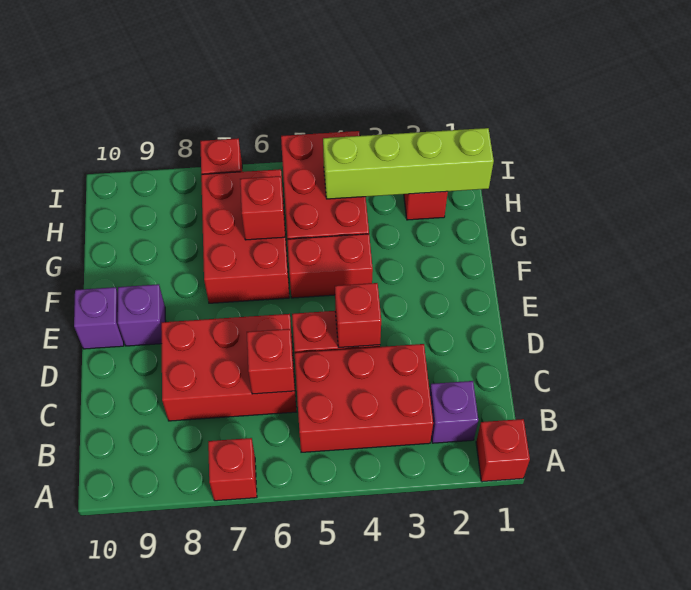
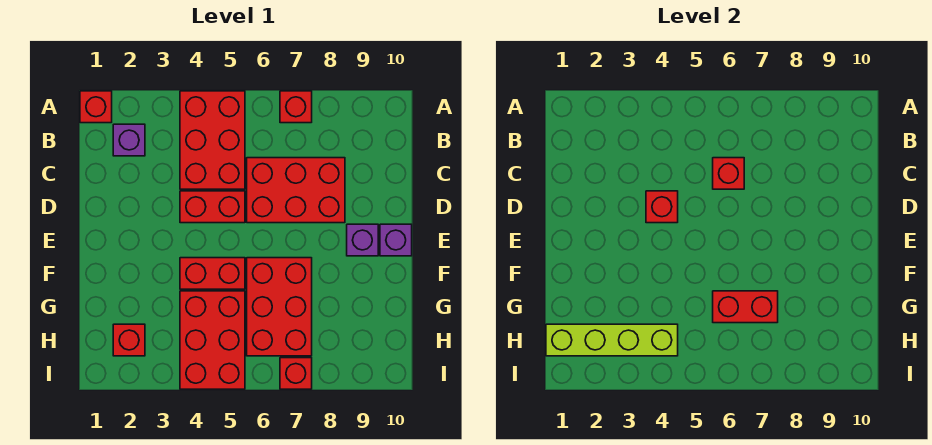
red 2x3 brick [295,344,433,452] -> red 2x3 brick turned to [180,91,245,189]
red 1x1 brick [240,176,285,240] -> red 1x2 brick [713,291,778,323]

